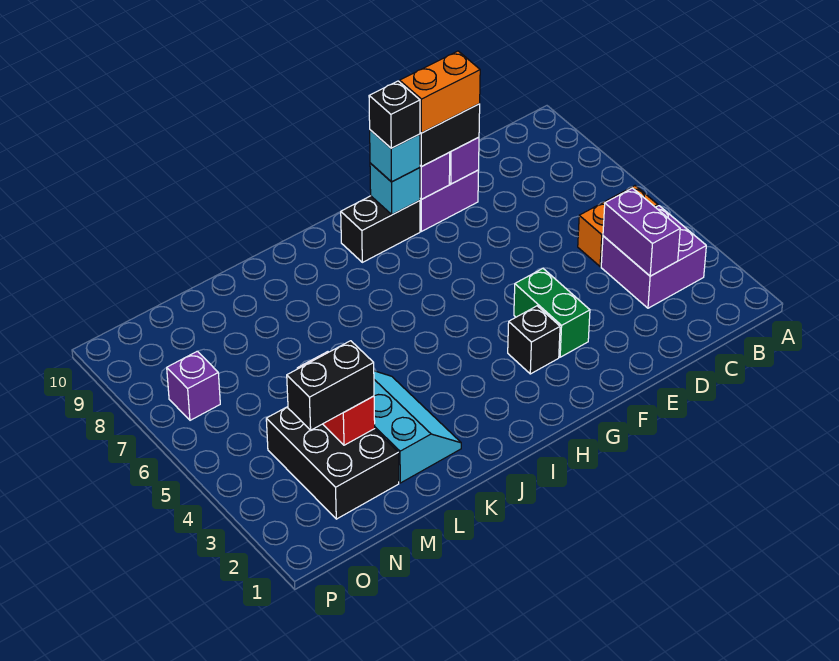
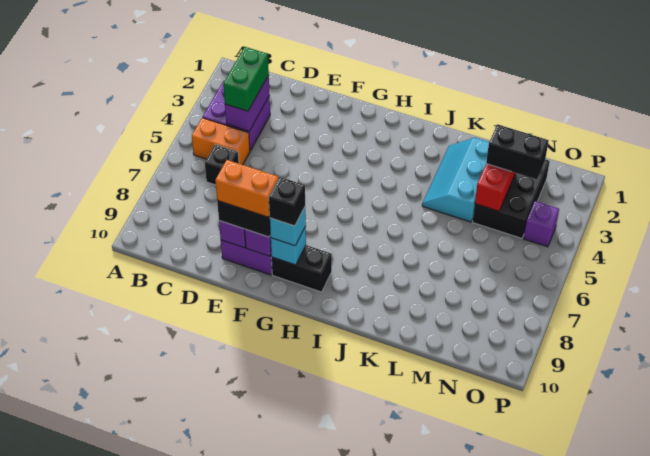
green 1x2 brick [514,269,590,357] -> green 1x2 brick moved to [223,47,269,111]
black 1x1 brick [508,306,560,374] -> black 1x1 brick moved to [205,145,239,185]
purple 1x1 brick [167,351,220,420] -> purple 1x1 brick moved to [524,201,559,247]

